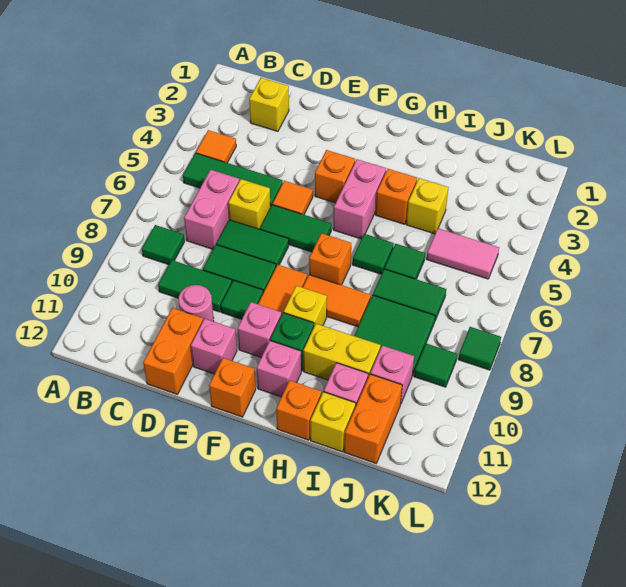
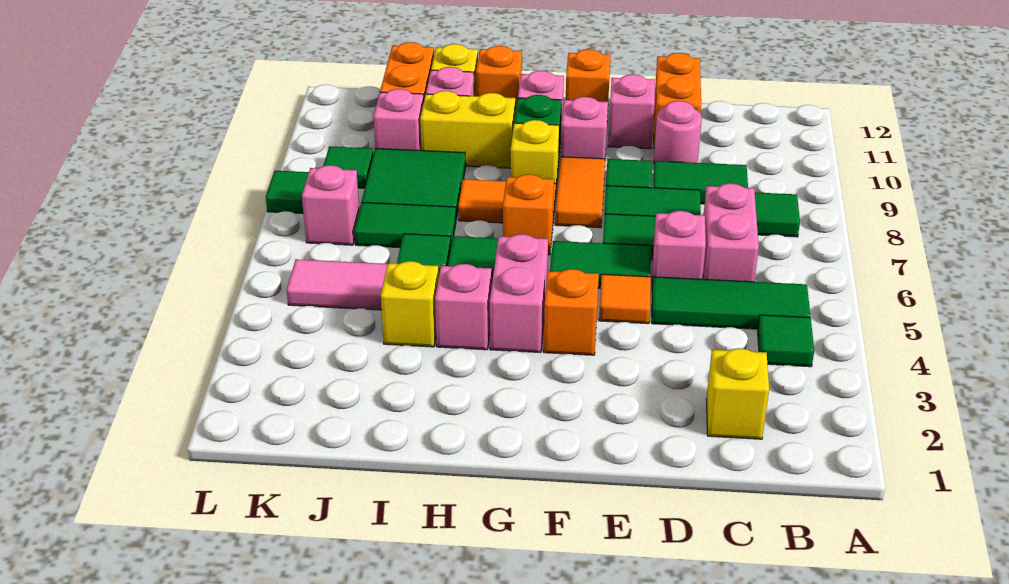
orange 1x1 tile [196,130,236,163] -> green 1x1 tile [758,315,814,367]
yellow 1x1 brick [228,179,271,229] -> pink 1x1 brick [652,211,706,285]
orange 1x1 brick [376,169,417,224] -> pink 1x1 brick [435,264,492,350]
none -> pink 1x1 brick [302,165,359,245]

